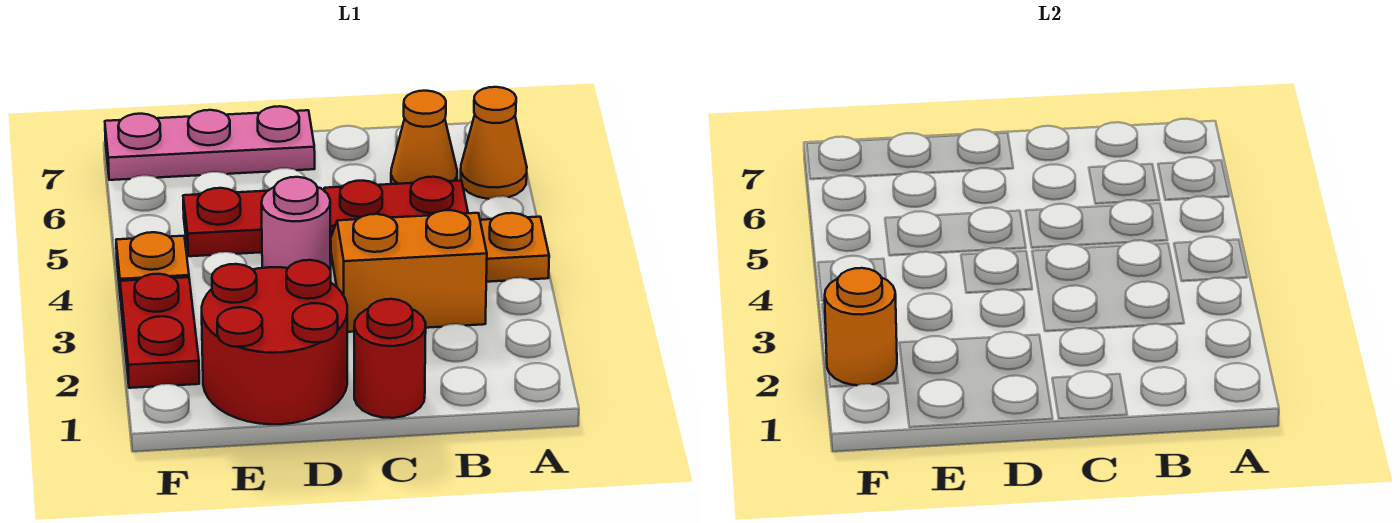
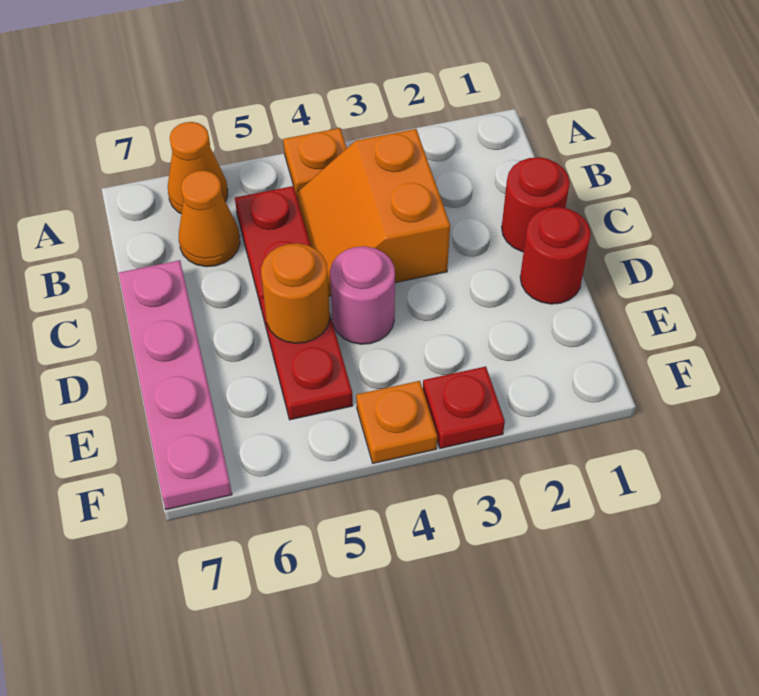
red 2x2 round brick [202,260,347,424] -> red 1x1 round brick [520,207,591,304]
pink 1x3 plate [105,106,315,180] -> pink 1x4 plate [119,260,232,510]
red 1x2 plate [120,274,199,388] -> red 1x1 plate [423,366,505,448]
orange 1x1 round brick [825,268,897,385] -> orange 1x1 round brick moved to [261,243,330,343]

